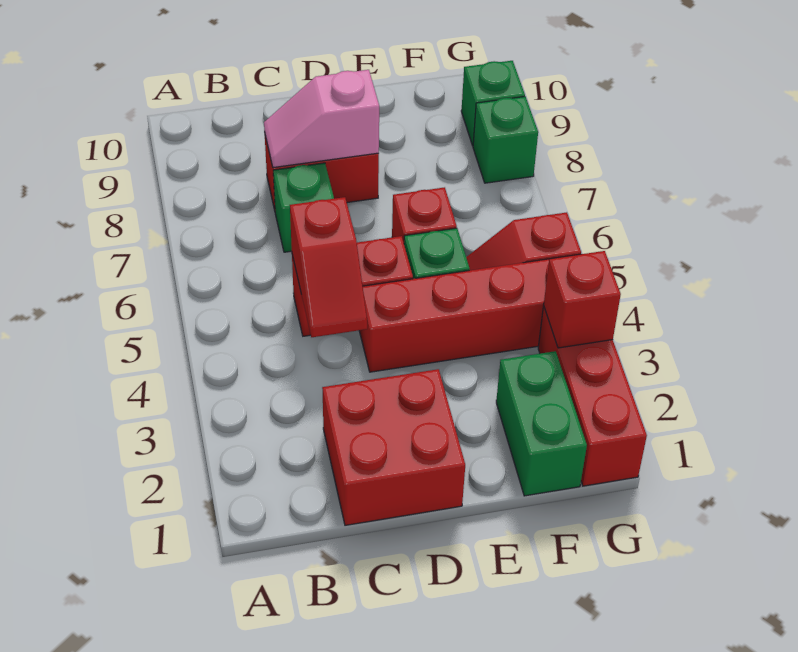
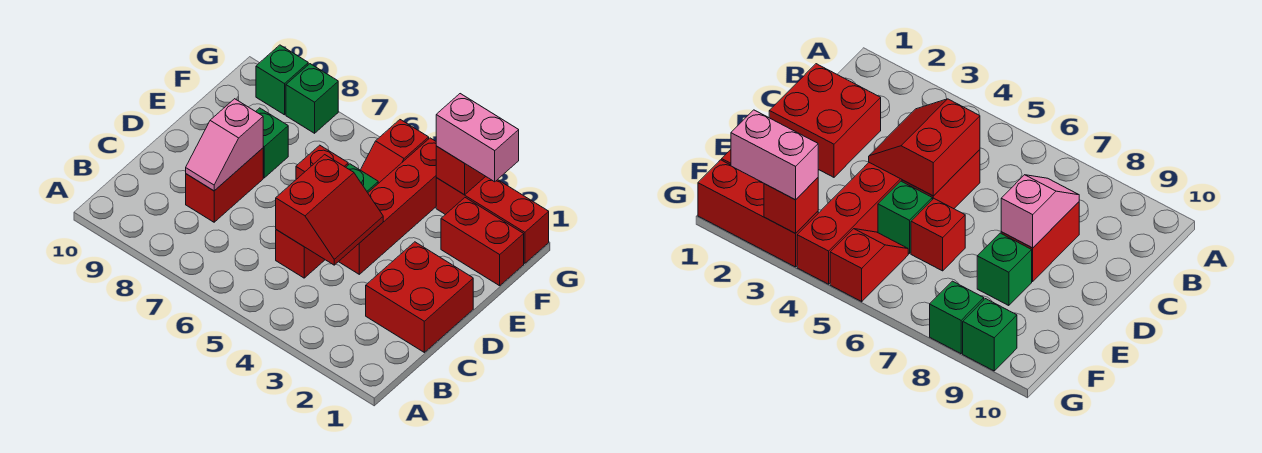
red 1x2 slope [290,197,367,337] -> red 2x2 slope [276,155,383,265]
green 1x1 brick [273,163,334,252] -> green 1x1 brick moved to [256,108,288,178]
green 1x2 brick [496,351,587,496] -> red 1x2 brick [441,198,524,286]
none -> pink 1x2 brick [436,94,519,182]

